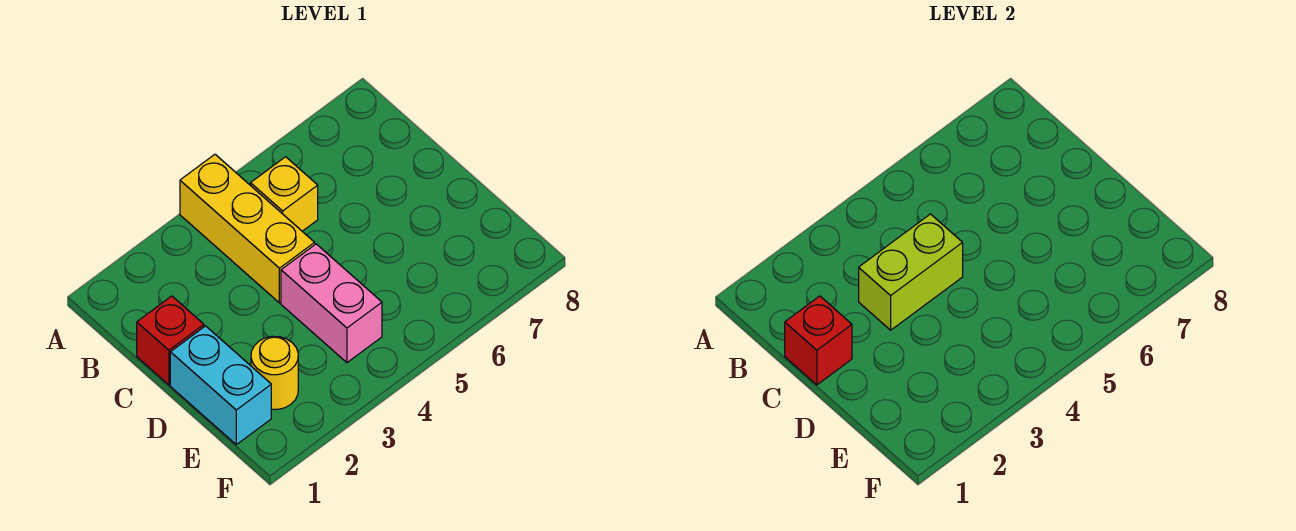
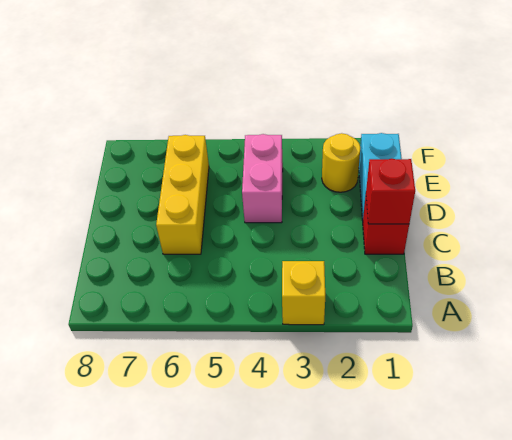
yellow 1x3 brick [180,154,315,303] -> yellow 1x3 brick moved to [156,135,209,254]
yellow 1x1 brick [251,157,318,231] -> yellow 1x1 brick moved to [282,261,325,325]
lime 1x2 brick [859,214,963,330] -> none

